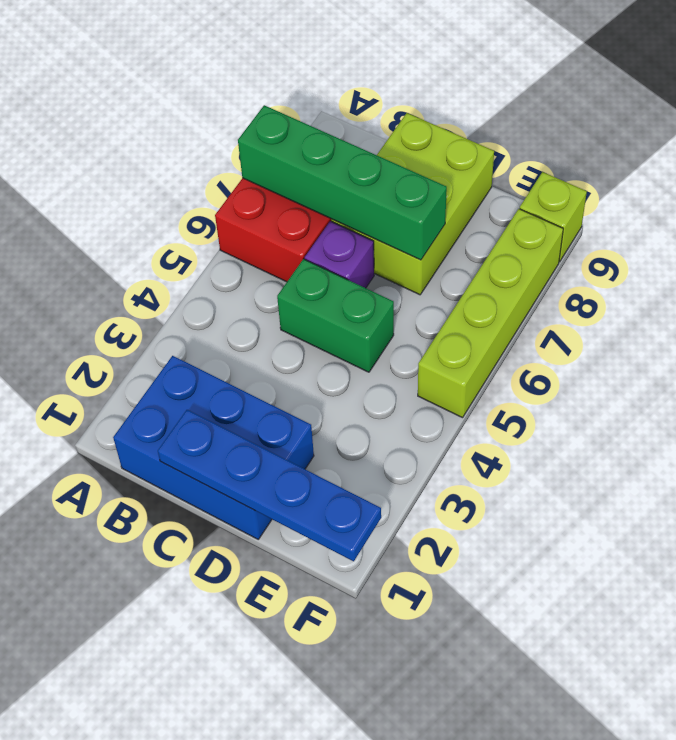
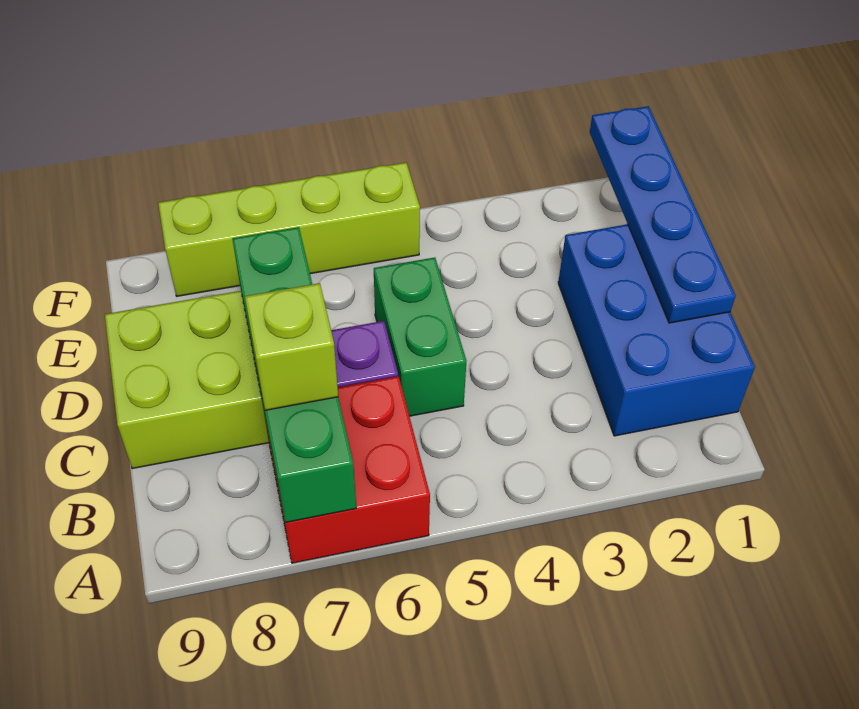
lime 1x1 brick [520,172,587,262] -> lime 1x1 brick moved to [245,283,338,410]

